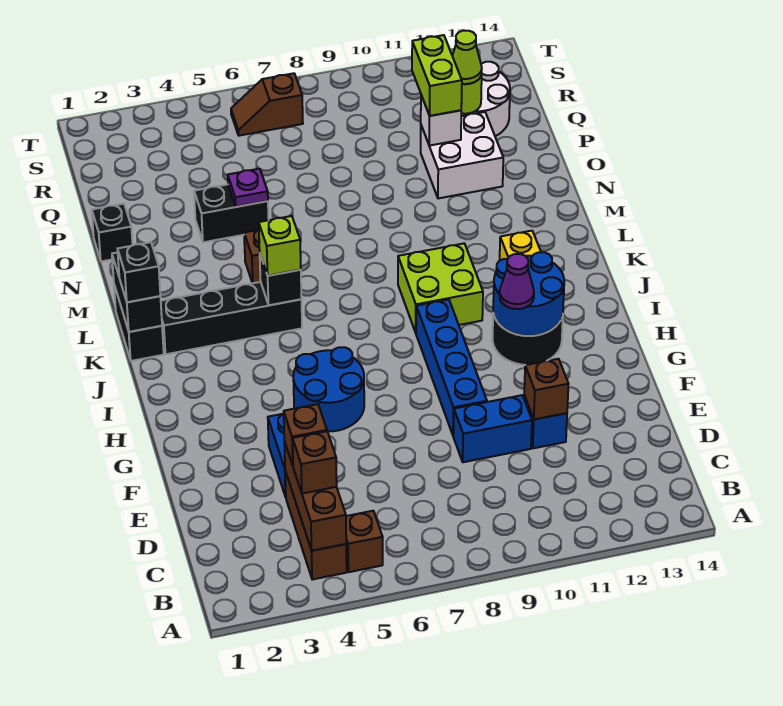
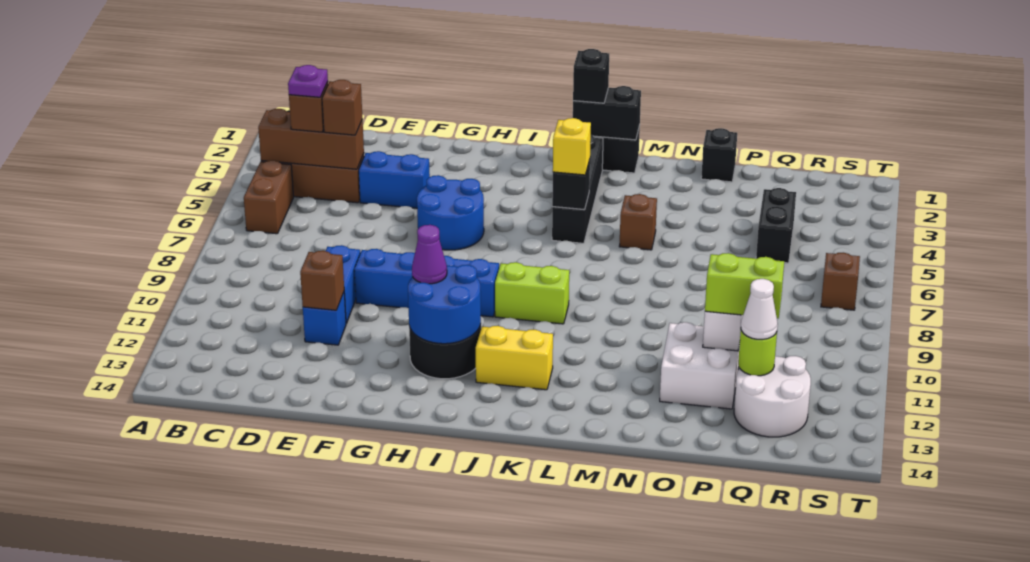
brown 1x1 brick [346,511,383,572] -> brown 1x2 brick [244,160,294,234]
lime 2x2 brick [398,244,483,333] -> lime 1x2 brick [495,262,569,324]
lime 1x1 brick [259,216,301,276] -> yellow 1x1 brick [553,118,591,175]
black 1x2 brick [194,184,269,242] -> black 1x2 brick moved to [756,188,796,263]
purple 1x1 plate [228,169,268,207] -> purple 1x1 plate moved to [288,65,328,97]
lime 1x1 cone [453,31,482,84] -> white 1x1 cone [741,279,778,339]

